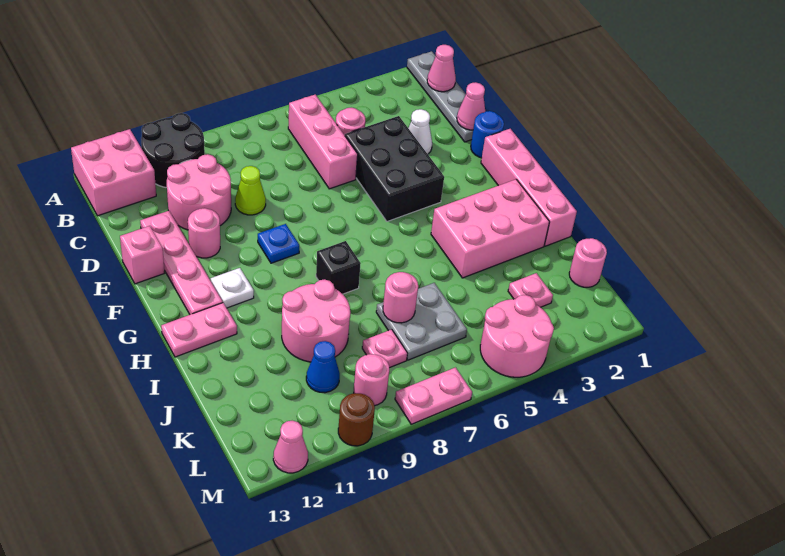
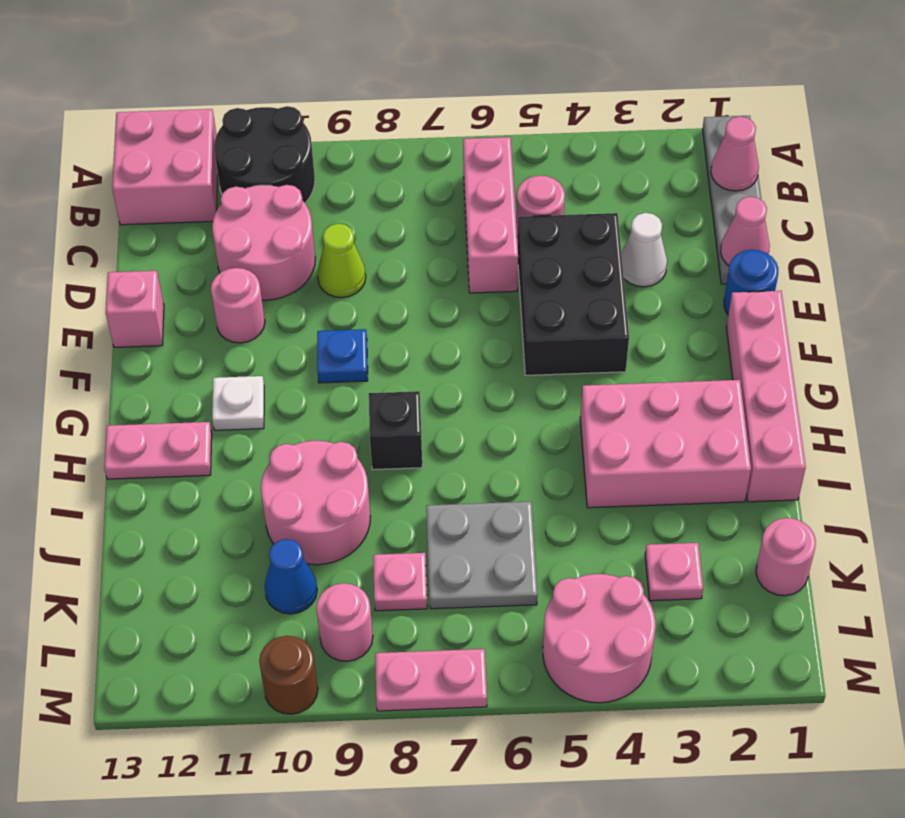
pink 1x4 plate [140,211,223,315] -> none
pink 1x1 round brick [383,272,418,323] -> none
pink 1x1 cone [273,421,308,473] -> none

